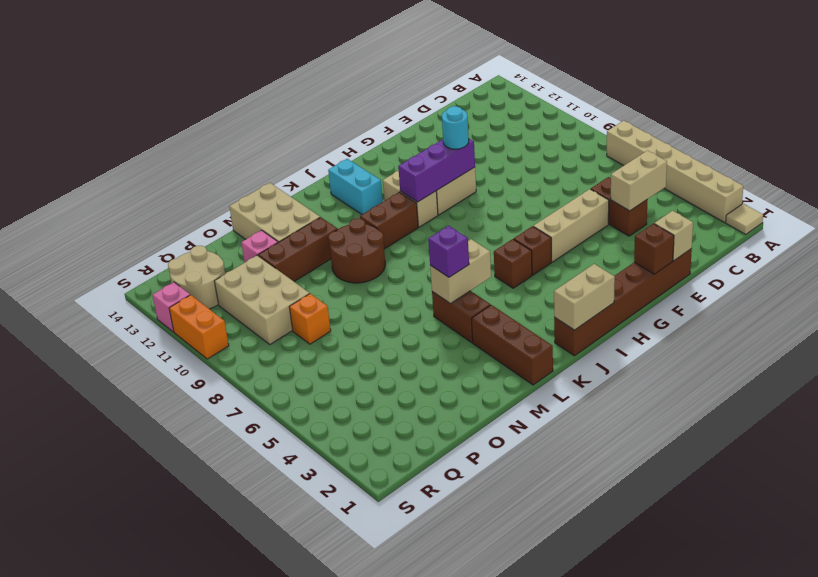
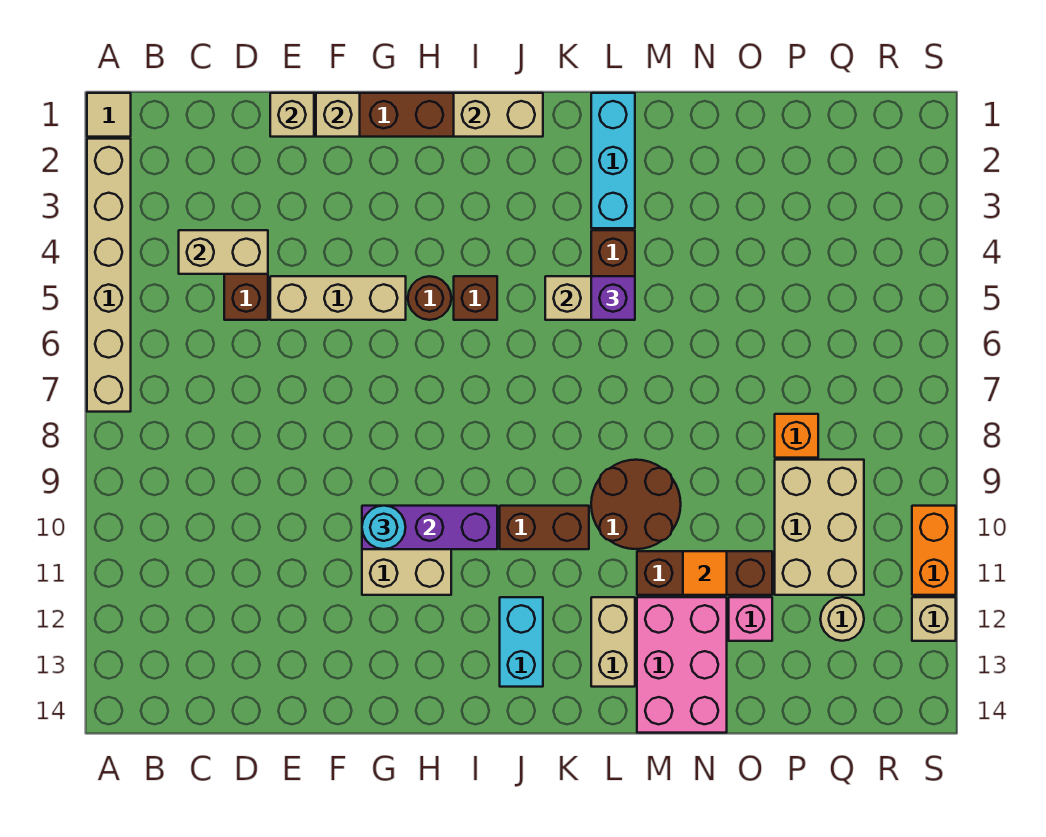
brown 1x1 brick [634,224,674,274] -> tan 1x1 brick [316,93,360,137]
brown 1x1 brick [514,226,551,275] -> brown 1x1 round brick [408,276,451,320]
tan 1x2 brick [383,171,438,227] -> tan 1x2 brick moved to [591,597,635,687]
brown 1x3 brick [472,305,553,385] -> cyan 1x3 brick [591,93,635,228]
tan 2x3 brick [229,183,320,242] -> pink 2x3 brick [637,597,727,733]
none -> orange 1x1 tile [683,551,727,595]
tan 2x2 round brick [168,246,225,309] -> tan 1x1 round brick [820,597,864,641]
pink 1x1 brick [153,282,190,332] -> tan 1x1 brick [912,597,956,641]

